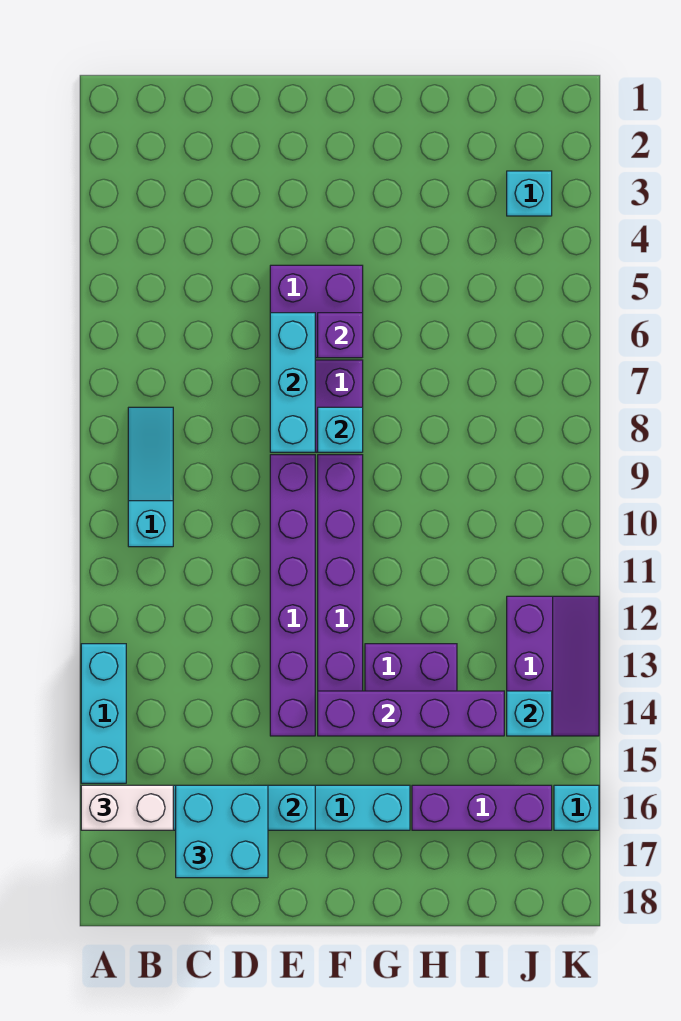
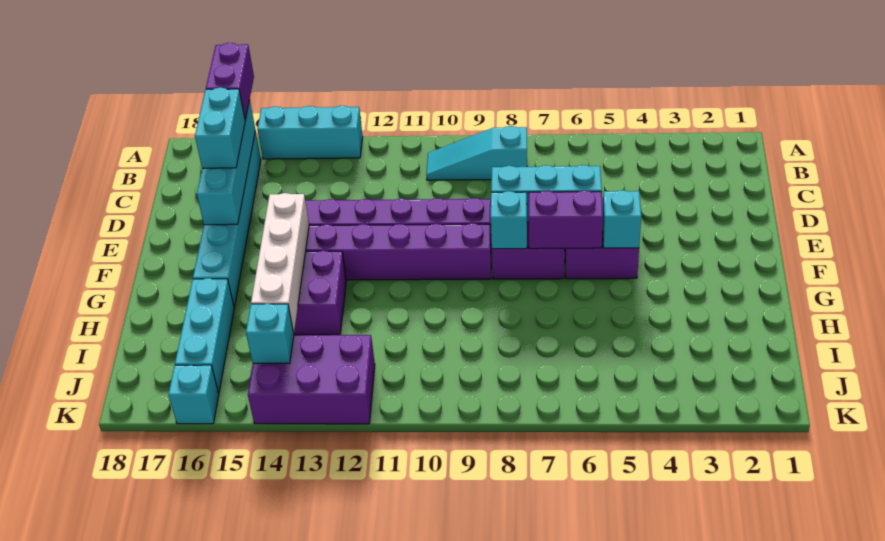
white 1x2 brick [81,785,173,830] -> purple 1x2 brick [206,43,254,120]
cyan 1x3 slope [128,407,173,547] -> cyan 1x3 slope turned to [426,126,527,180]
cyan 2x2 brick [176,785,268,878] -> cyan 1x2 brick [195,87,245,168]
purple 1x1 brick [318,313,363,358] -> purple 1x2 brick [529,190,603,249]
purple 1x4 brick [318,691,504,736] -> white 1x4 brick [251,193,309,333]
purple 1x3 brick [412,785,552,830] -> cyan 1x3 brick [175,278,234,393]
cyan 1x1 brick [507,171,552,216] -> cyan 1x1 brick moved to [603,190,641,248]
purple 2x3 slope [507,596,599,736] -> purple 2x3 brick [248,335,375,424]

